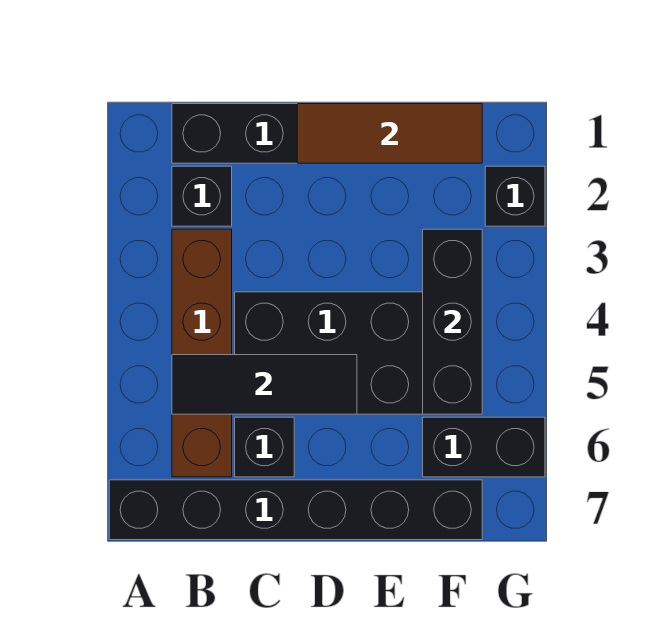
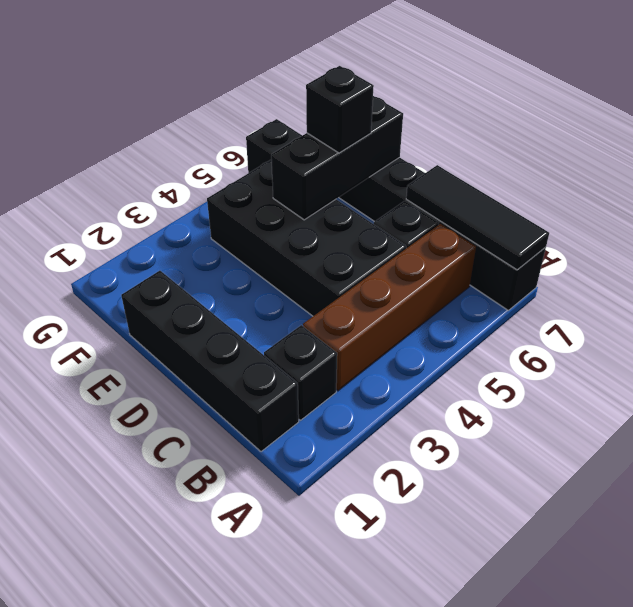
black 1x3 tile [172,355,357,414] -> black 1x3 tile moved to [406,165,549,270]
brown 1x3 tile [297,104,482,163] -> none
black 1x3 brick [423,229,482,414] -> black 1x3 brick moved to [271,96,403,220]
black 1x1 brick [485,166,545,226] -> black 1x1 brick moved to [306,66,374,153]

